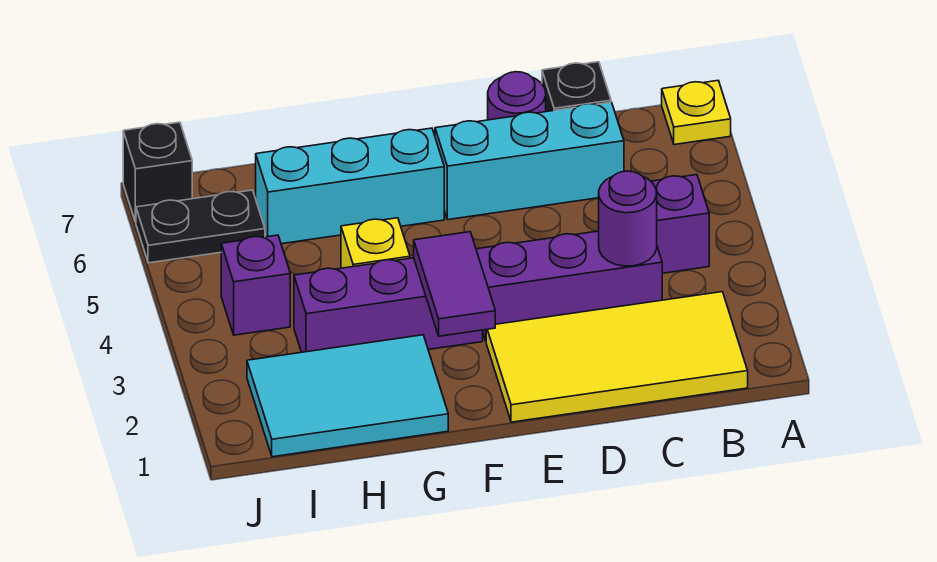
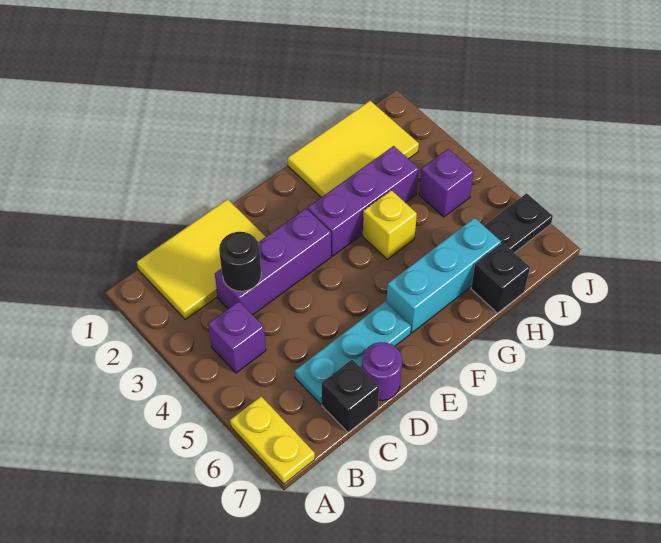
yellow 1x1 plate [662,81,731,145] -> yellow 1x2 plate [230,396,315,484]
yellow 2x4 tile [486,292,748,422] -> yellow 2x3 tile [137,199,266,319]
purple 1x1 round brick [599,171,657,266] -> black 1x1 round brick [219,232,261,291]
cyan 1x3 brick [435,102,624,220] -> cyan 1x3 plate [295,302,411,404]
purple 1x2 tile [414,232,495,336] -> none
cyan 2x3 tile [247,335,448,457] -> yellow 2x3 tile [288,101,419,197]
black 1x1 brick [123,122,192,222] -> black 1x1 brick moved to [471,243,530,313]

